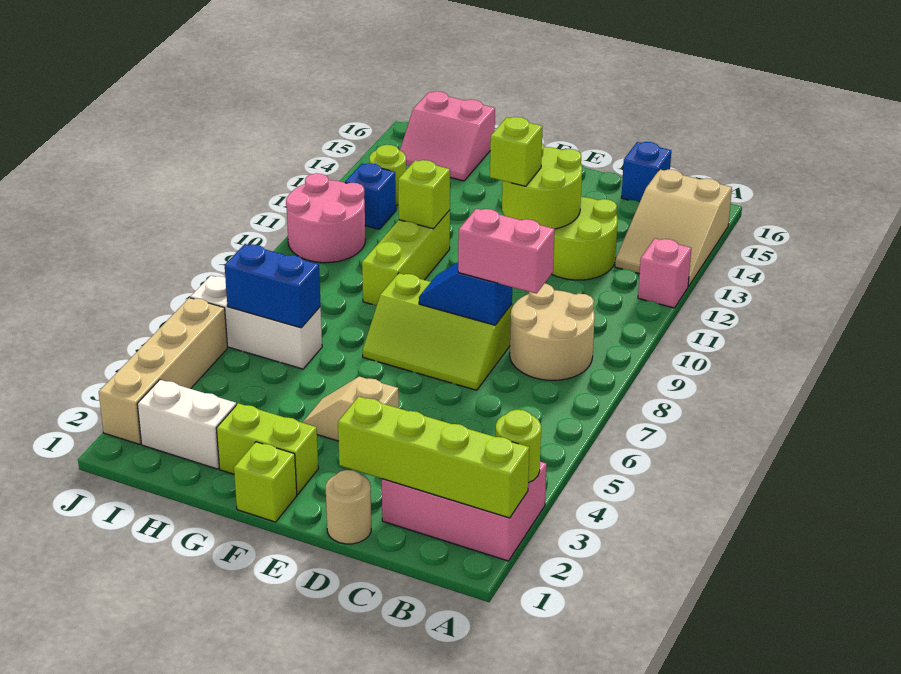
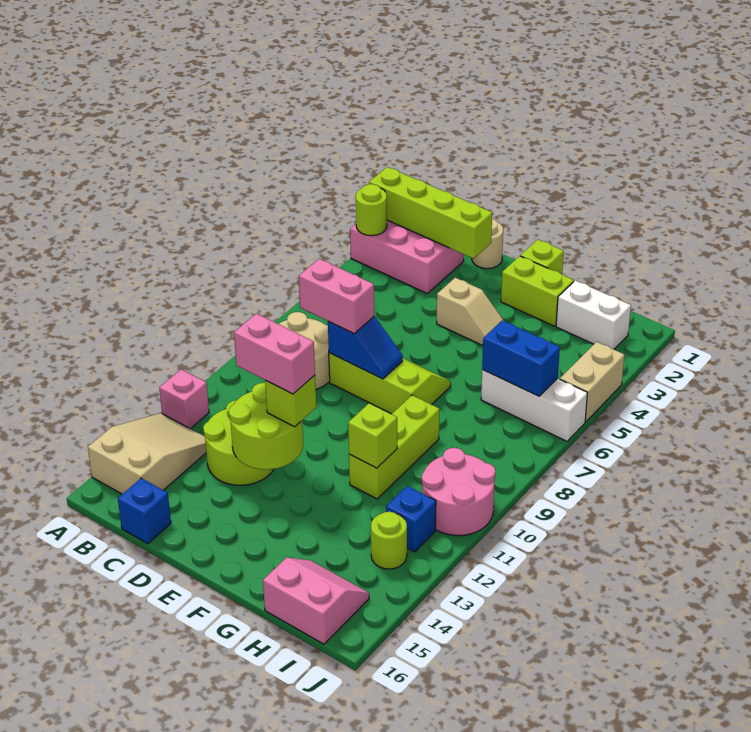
none -> pink 1x2 brick [234,314,315,394]
tan 1x4 brick [99,298,228,444] -> tan 1x2 brick [560,342,625,422]

